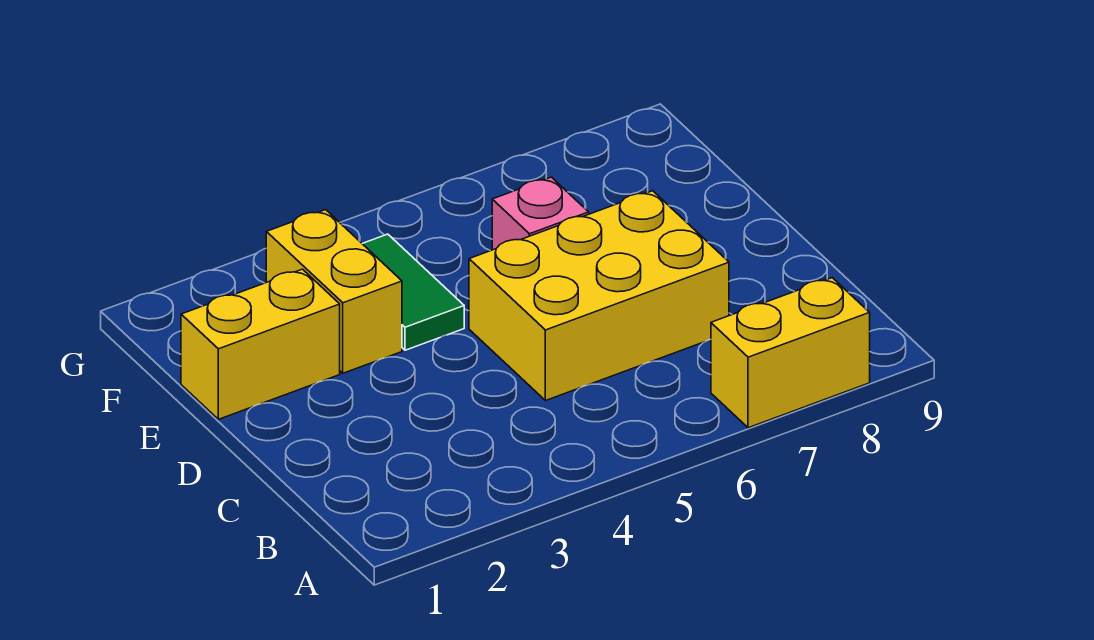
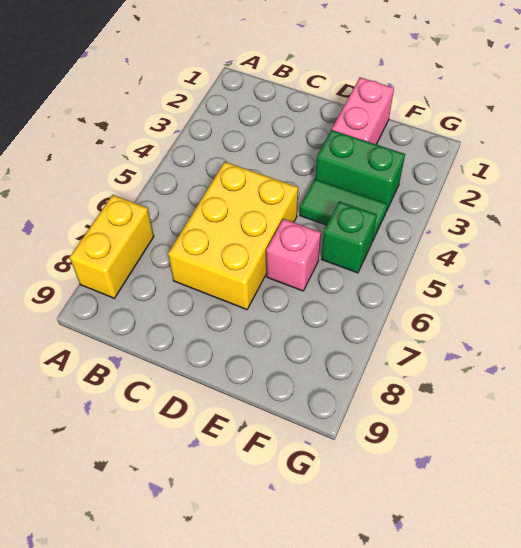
yellow 1x2 brick [181,269,340,419] -> pink 1x2 brick [332,77,394,144]
yellow 1x2 brick [266,210,402,373] -> green 1x2 brick [315,130,405,211]
none -> green 1x1 brick [321,201,377,273]

